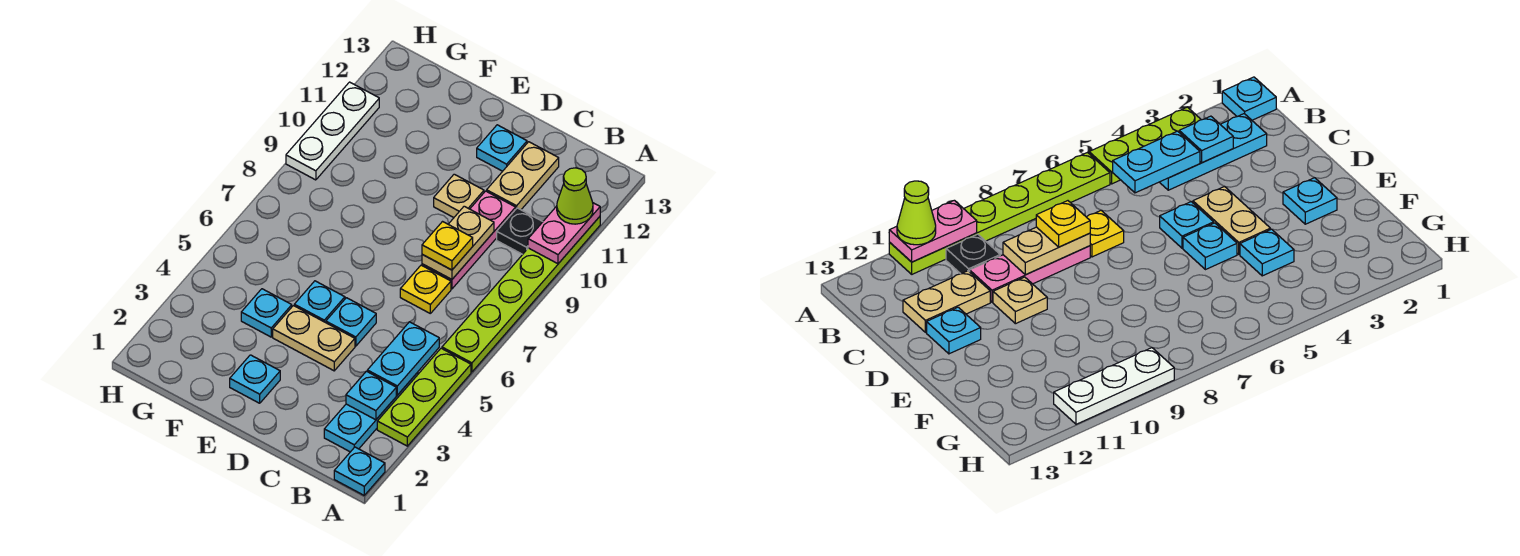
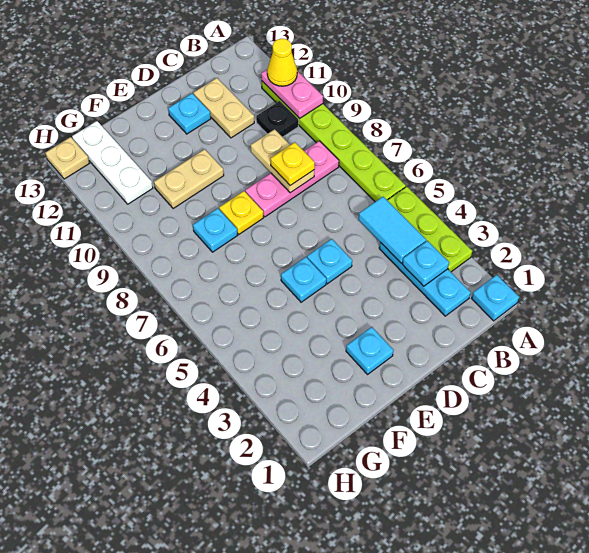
lime 1x1 cone [557,168,593,224] -> yellow 1x1 cone [267,39,297,86]
cyan 1x2 plate [367,322,439,395] -> cyan 1x2 tile [359,197,426,263]
yellow 1x1 plate [400,265,451,313] -> yellow 1x1 plate moved to [219,191,263,234]
pink 1x3 plate [422,191,516,289] -> pink 1x3 plate turned to [245,141,339,217]
tan 1x2 plate [273,306,355,371] -> tan 1x2 plate moved to [154,149,224,209]
tan 1x1 plate [434,174,484,218] -> tan 1x1 plate moved to [45,137,89,179]
cyan 1x1 plate [241,289,292,337] -> cyan 1x1 plate moved to [193,208,238,252]
white 1x3 plate [286,82,379,180] -> white 1x3 plate moved to [72,121,153,204]

